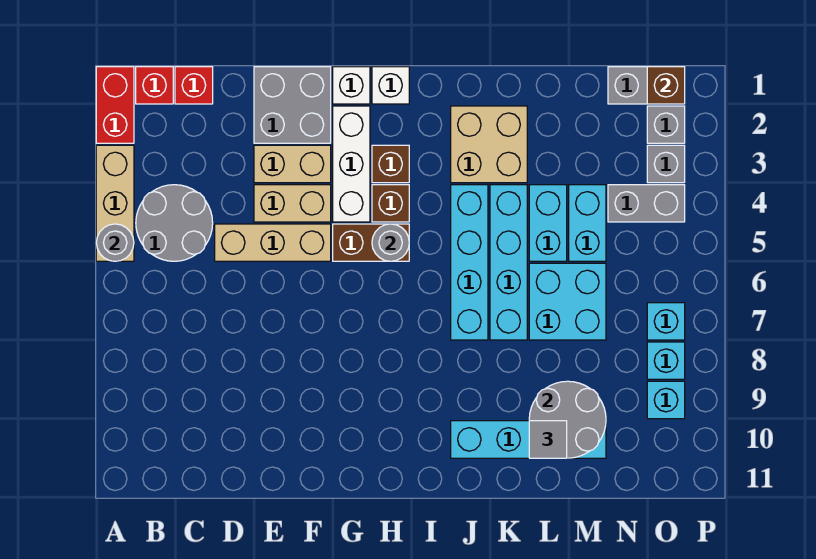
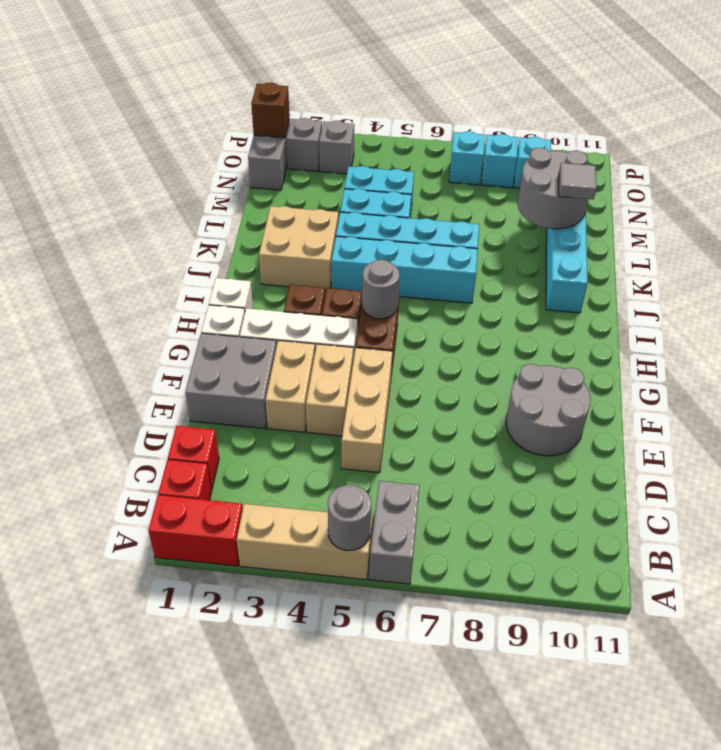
grey 2x2 round brick [136,185,213,261] -> grey 2x2 round brick moved to [506,364,591,456]
cyan 2x2 brick [529,263,606,340] -> none
grey 1x2 brick [608,185,685,222] -> grey 1x2 brick moved to [369,481,420,584]

